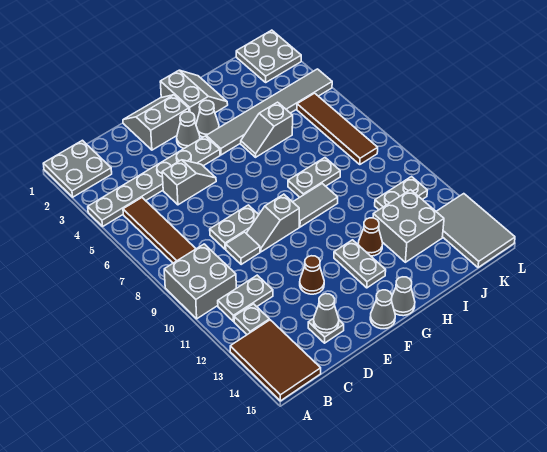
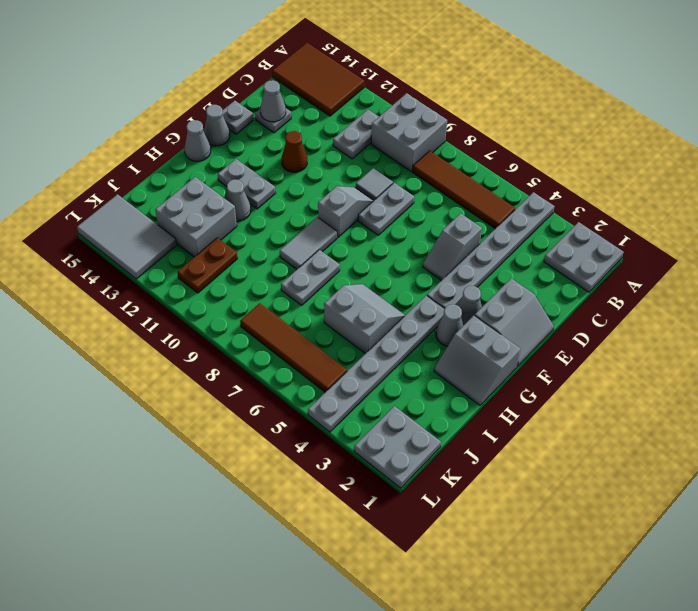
grey 1x1 plate [234,304,269,335] -> grey 1x1 plate moved to [222,101,254,134]
grey 1x6 tile [206,69,332,155] -> grey 1x6 plate [308,296,444,432]
grey 1x2 slope [241,102,293,157] -> grey 2x2 slope [324,284,405,354]
brown 1x1 cone [358,218,383,256] -> grey 1x1 cone [226,180,251,221]
grey 1x2 plate [375,177,427,210] -> brown 1x2 plate [177,238,237,293]

